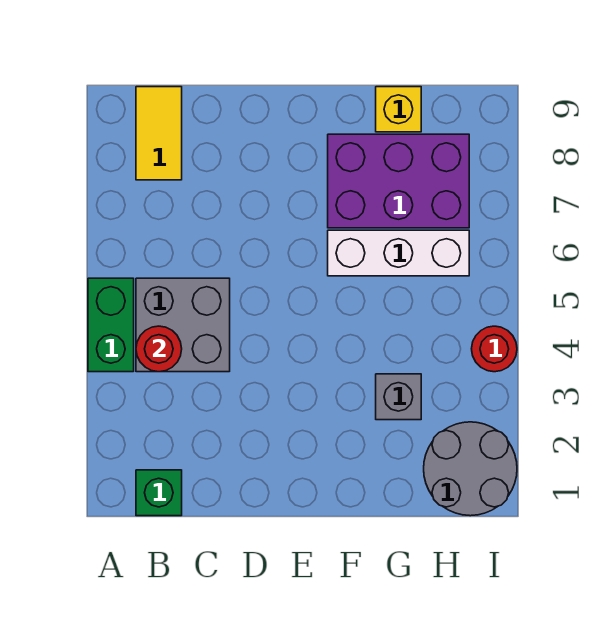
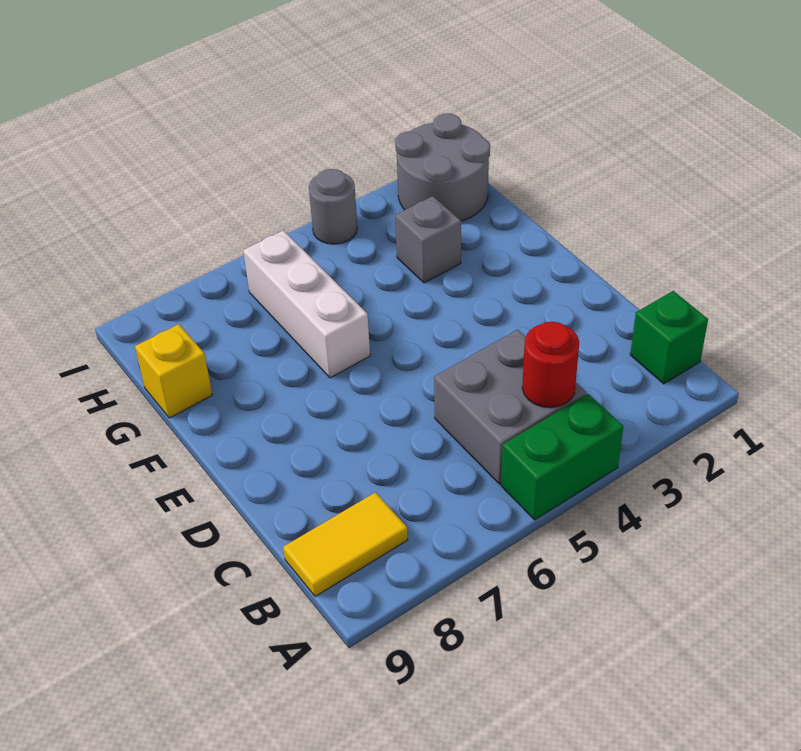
purple 2x3 brick [328,134,469,228] -> none
red 1x1 round brick [472,326,517,372] -> grey 1x1 round brick [309,169,357,244]

